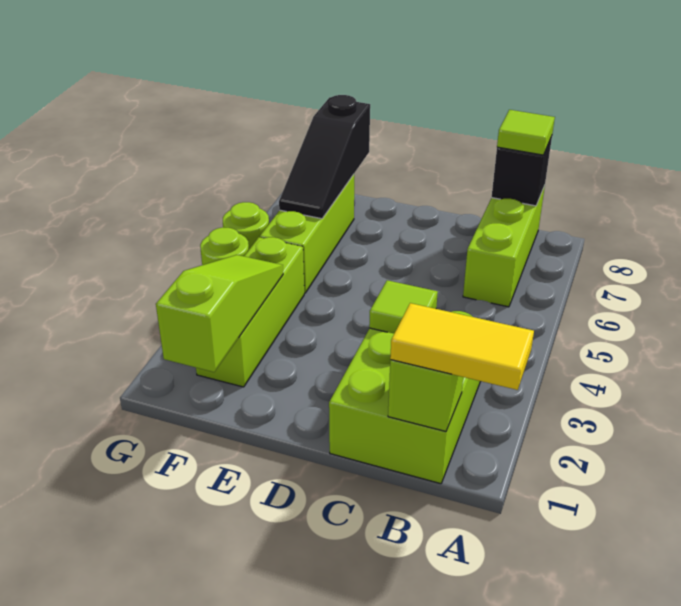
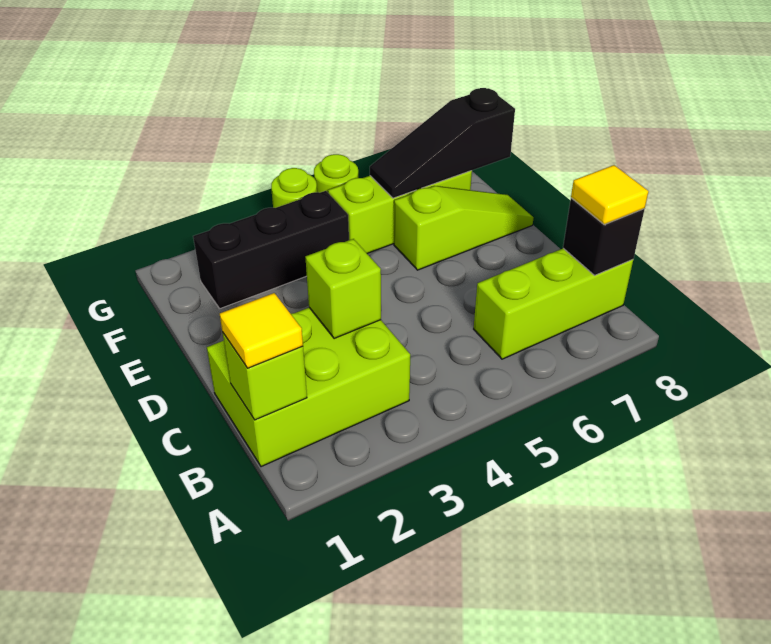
yellow 1x2 tile [390,303,534,390] -> yellow 1x1 tile [220,293,303,368]
lime 1x1 tile [497,110,555,155] -> yellow 1x1 tile [571,165,649,225]
lime 1x1 tile [369,280,438,333] -> lime 1x1 brick [305,239,381,339]
lime 1x3 slope [156,255,283,372] -> lime 1x3 slope moved to [394,186,534,270]
lime 1x3 brick [196,237,304,387] -> black 1x3 brick [193,191,349,309]

